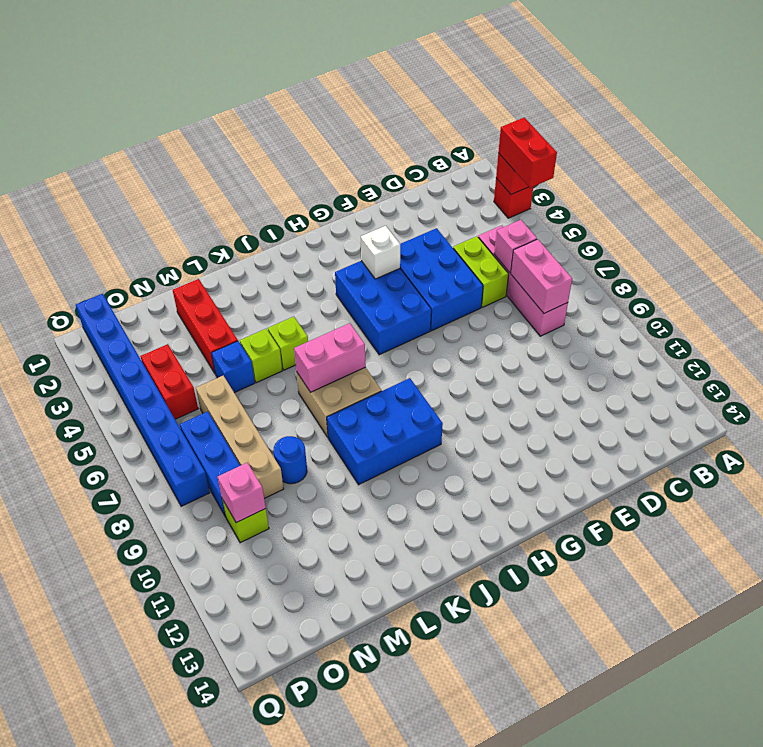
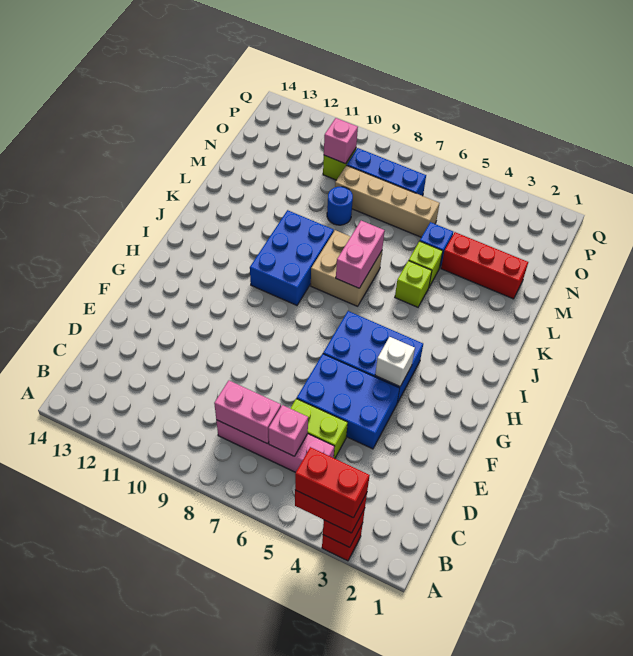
red 1x2 brick [141,344,198,419] -> red 1x2 brick moved to [295,447,370,518]
blue 1x8 brick [76,294,210,506] -> none

